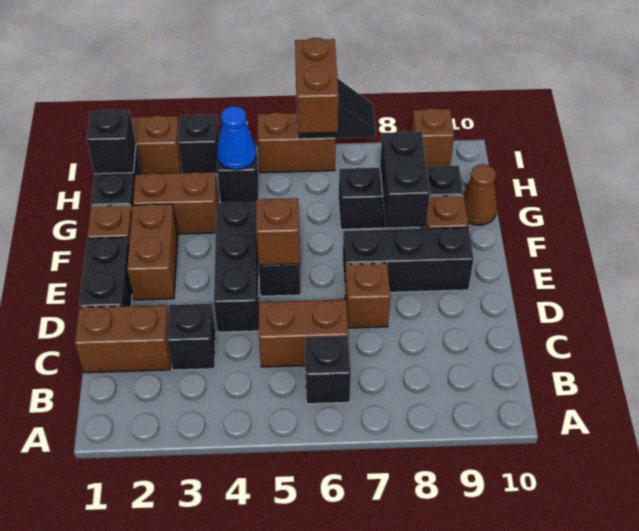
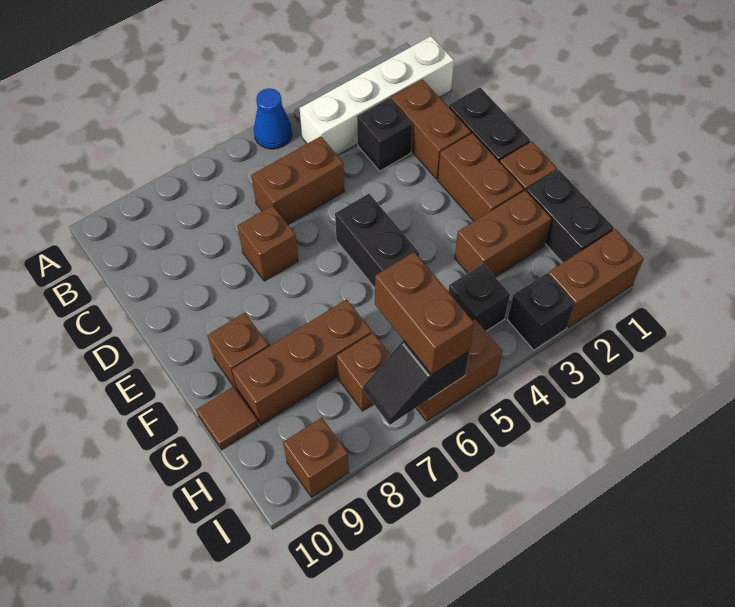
none -> white 1x4 brick [300,36,454,155]
black 1x1 brick [305,336,351,404] -> none
brown 1x2 brick [75,305,171,373] -> brown 1x2 brick turned to [391,80,471,179]
black 1x3 brick [214,202,259,332] -> none
brown 1x1 brick [256,198,300,265] -> brown 1x1 brick moved to [337,333,390,411]
black 1x3 brick [343,227,474,292] -> none
black 1x2 brick [380,131,430,228] -> none
black 1x3 brick [339,165,464,229] -> brown 1x3 brick [232,299,372,425]
brown 1x1 cone [463,164,497,225] -> brown 1x1 tile [196,387,259,450]
black 1x1 brick [87,109,136,174] -> none
blue 1x1 cone [217,106,256,170] -> blue 1x1 cone moved to [254,88,292,149]

